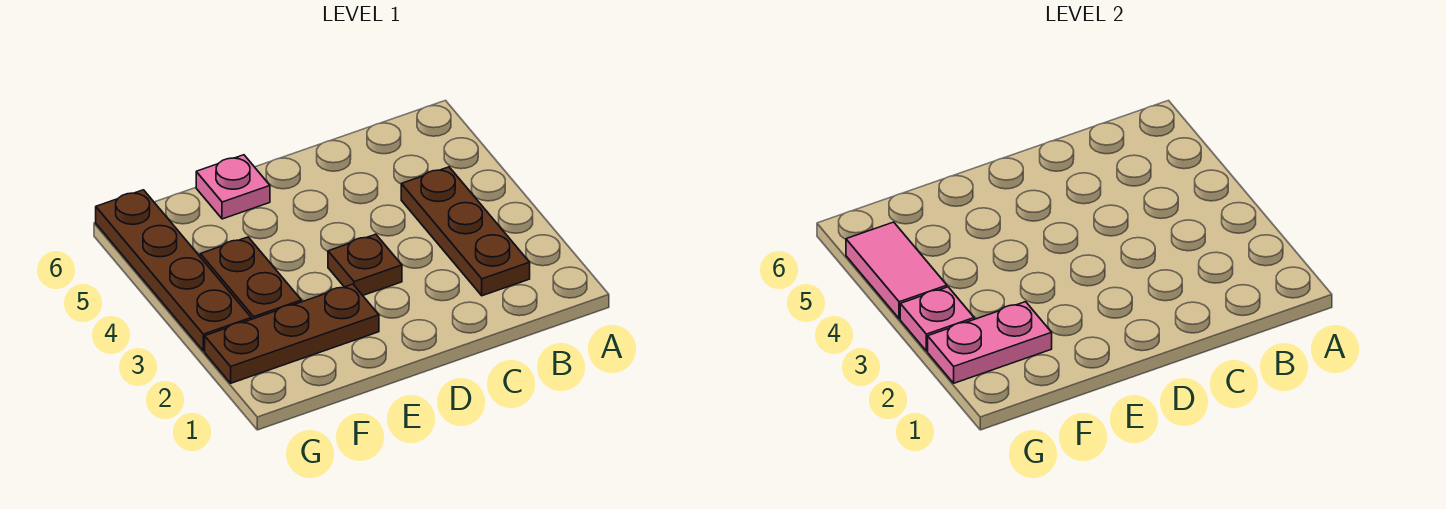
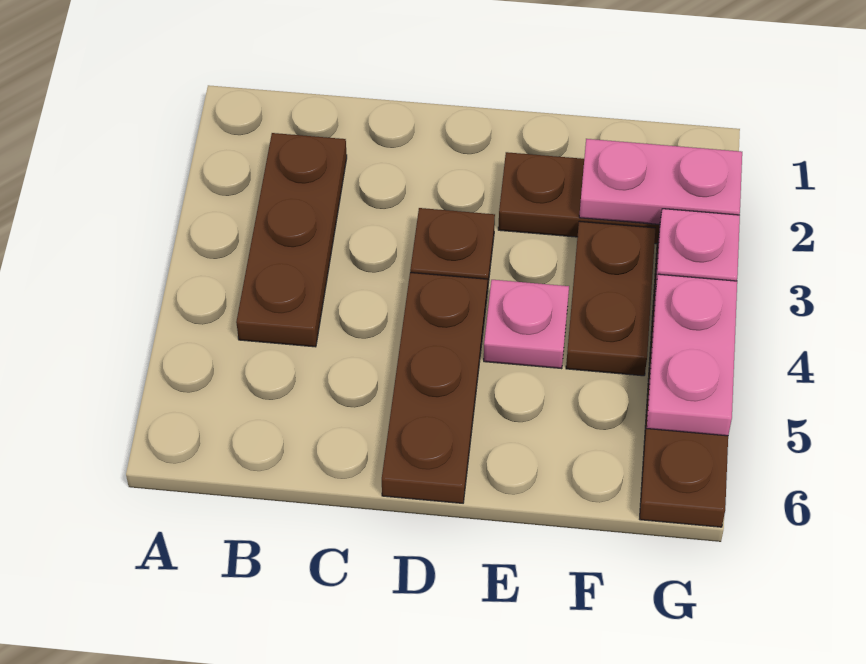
none -> brown 1x3 plate [382,273,487,503]
pink 1x1 plate [196,155,270,219] -> pink 1x1 plate moved to [484,280,569,369]
pink 1x2 tile [846,222,947,319] -> pink 1x2 plate [647,274,737,436]

